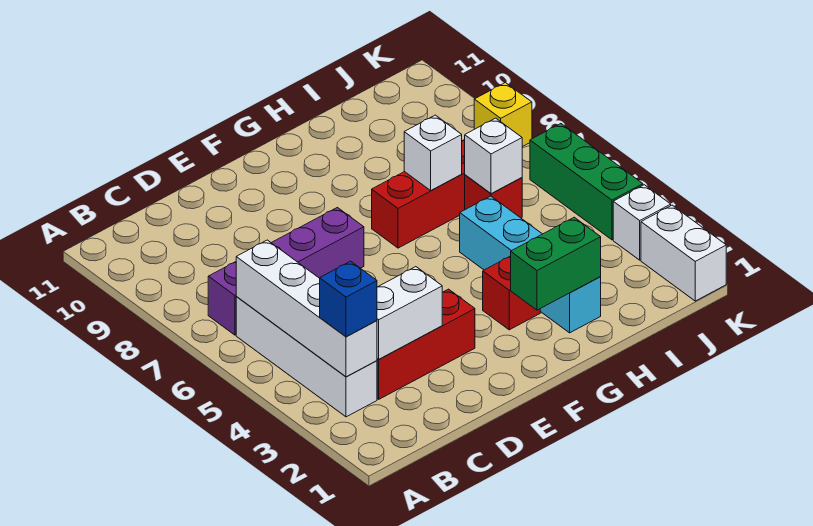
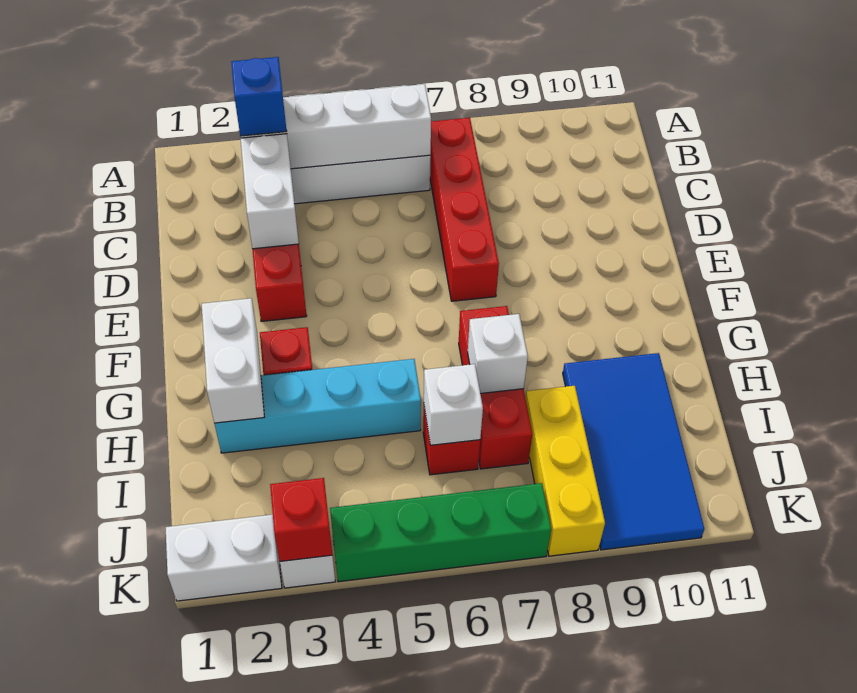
purple 1x4 brick [208,208,364,335] -> red 1x4 brick [430,118,499,301]
green 1x2 brick [511,217,601,310] -> white 1x2 brick [202,298,264,423]
none -> blue 2x4 tile [563,353,705,550]
none -> red 1x1 brick [270,478,332,561]
green 1x3 brick [530,124,643,240] -> green 1x4 brick [330,483,551,582]
yellow 1x1 brick [474,83,532,147] -> yellow 1x3 brick [526,386,605,556]

